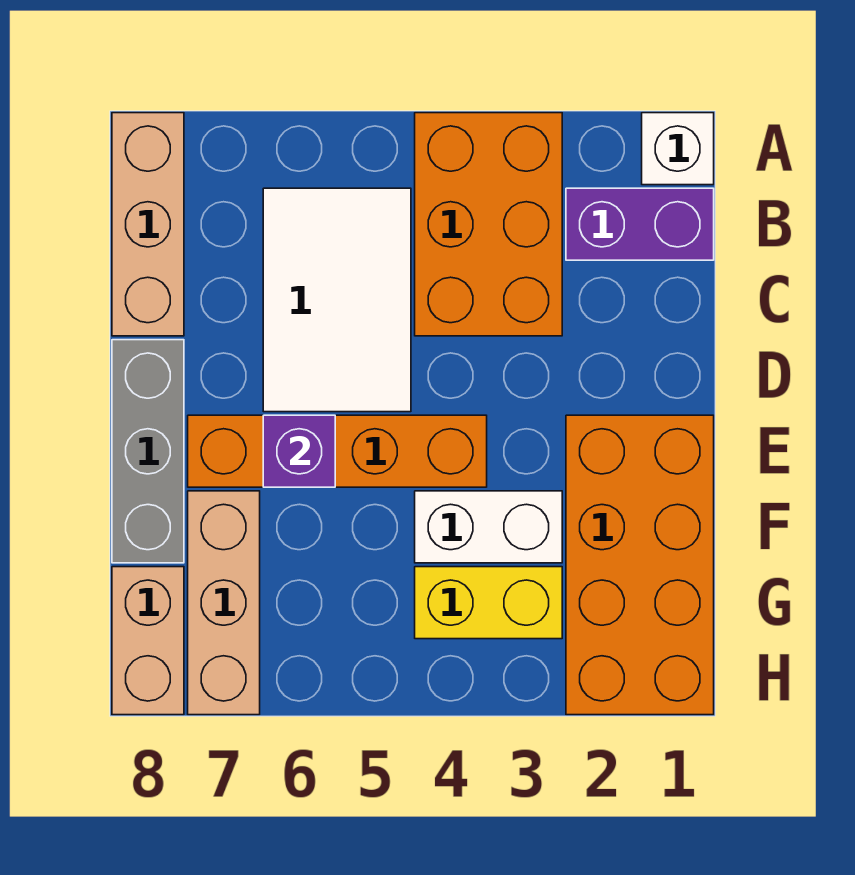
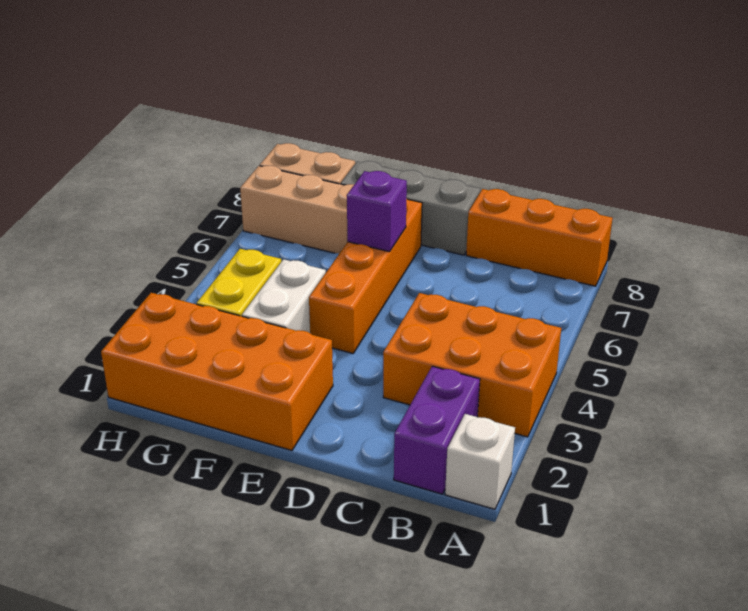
tan 1x3 brick [112,113,184,336] -> orange 1x3 brick [466,189,613,286]
white 2x3 tile [263,188,411,412] -> none

